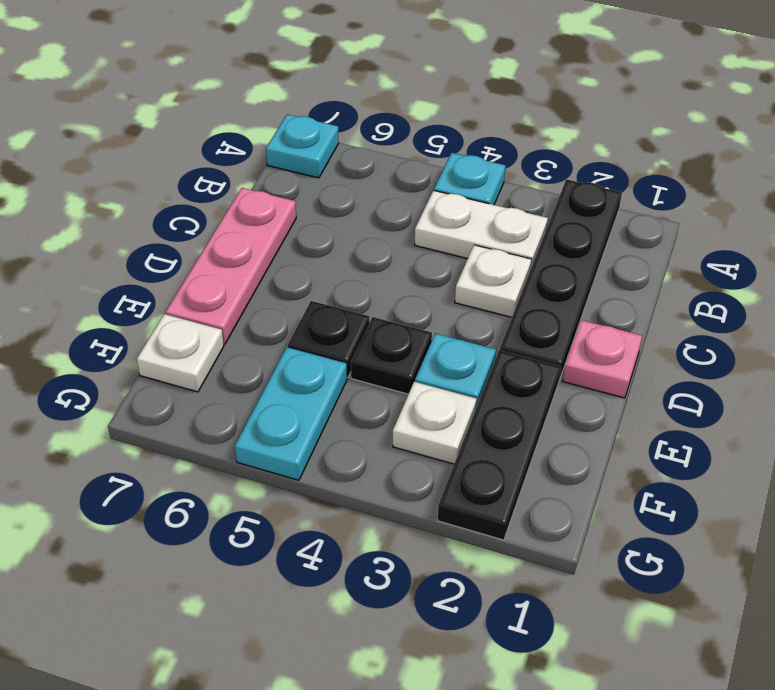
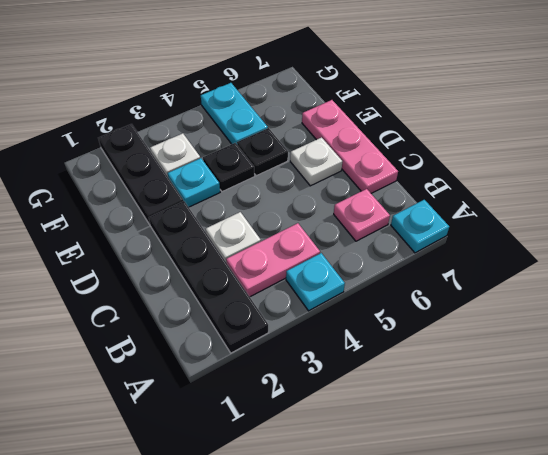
white 1x2 plate [415,190,548,270] -> pink 1x2 plate [226,223,320,297]
pink 1x1 plate [563,320,642,398] -> pink 1x1 plate moved to [334,189,390,241]
white 1x1 plate [137,314,224,392] -> white 1x1 plate moved to [290,137,342,186]

